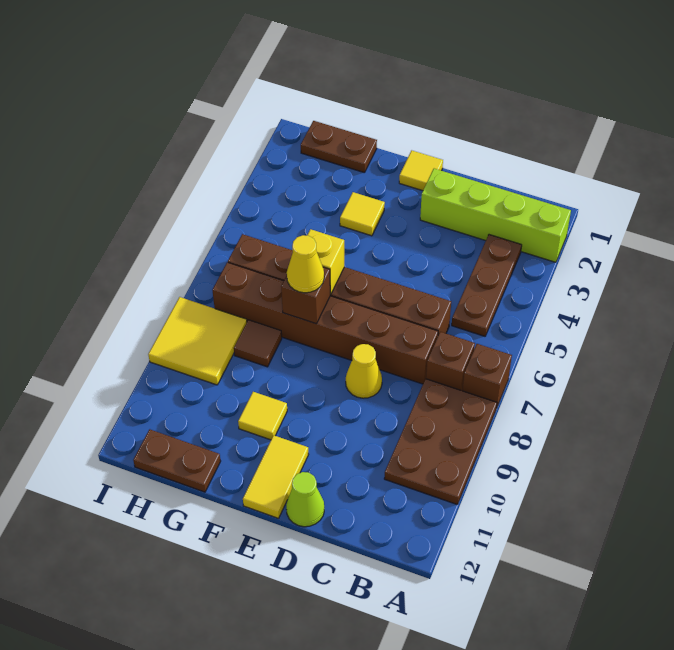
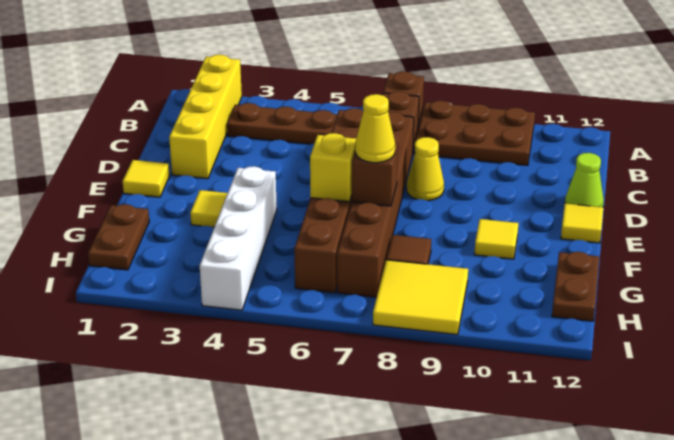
lime 1x4 brick [420,169,571,262] -> yellow 1x4 brick [169,55,242,179]
yellow 1x2 tile [243,435,308,518] -> yellow 1x1 tile [561,203,603,243]
none -> white 1x4 brick [200,166,277,310]

